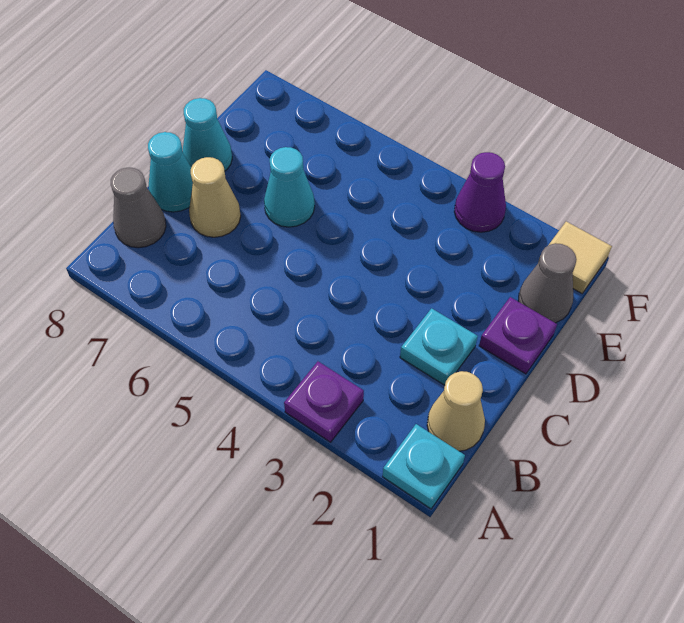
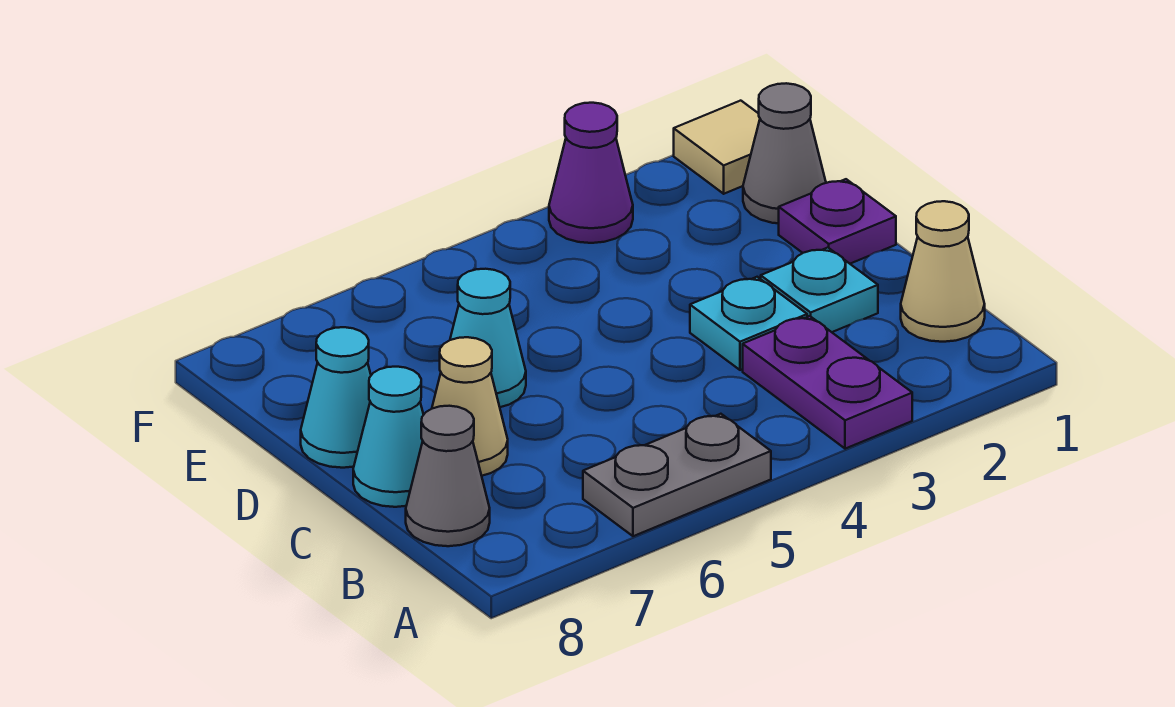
cyan 1x1 plate [383,424,465,509] -> cyan 1x1 plate moved to [690,277,807,370]
purple 1x1 plate [284,362,364,442] -> purple 1x2 plate [743,316,912,449]
none -> grey 1x2 plate [583,414,771,536]

